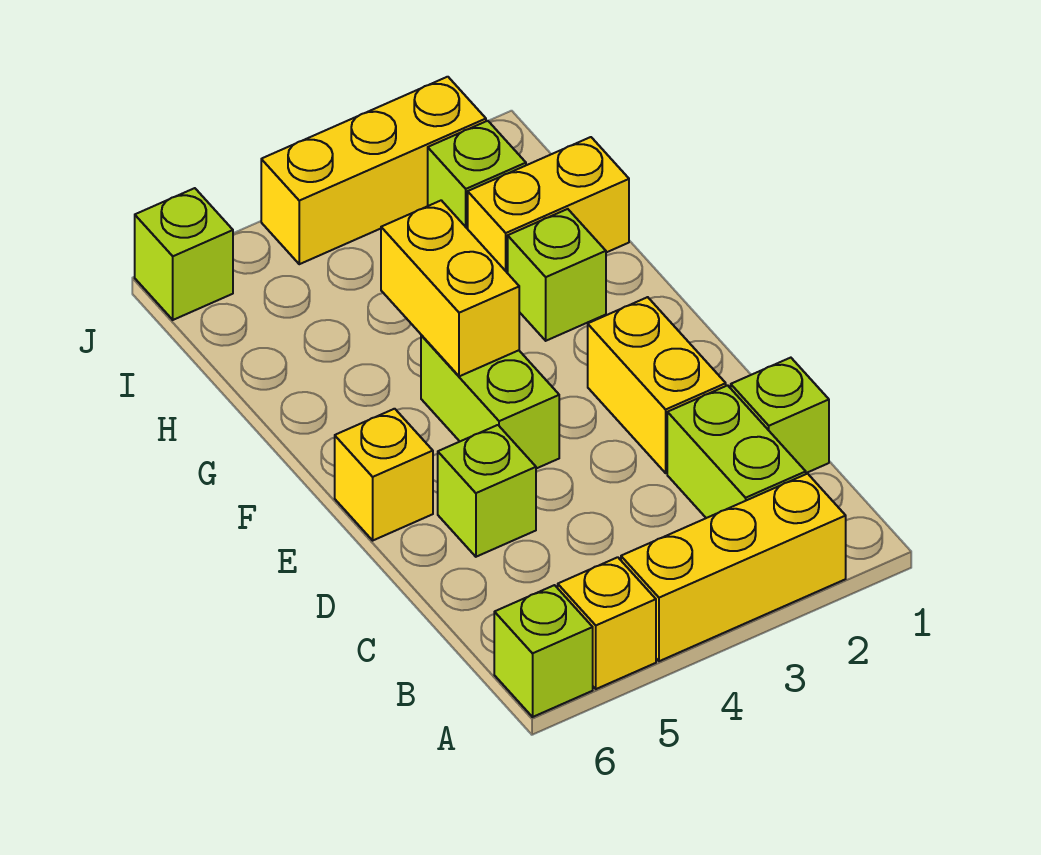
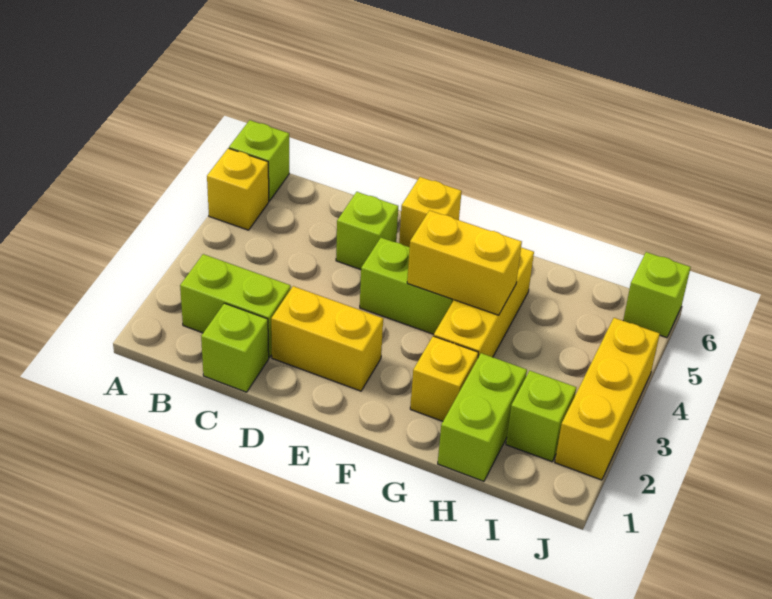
yellow 1x3 brick [621,474,846,661] -> yellow 1x3 brick moved to [434,247,534,357]
lime 1x1 brick [508,209,606,341] -> yellow 1x1 brick [410,336,478,421]
yellow 1x2 brick [468,137,629,273] -> lime 1x2 brick [438,353,527,481]

